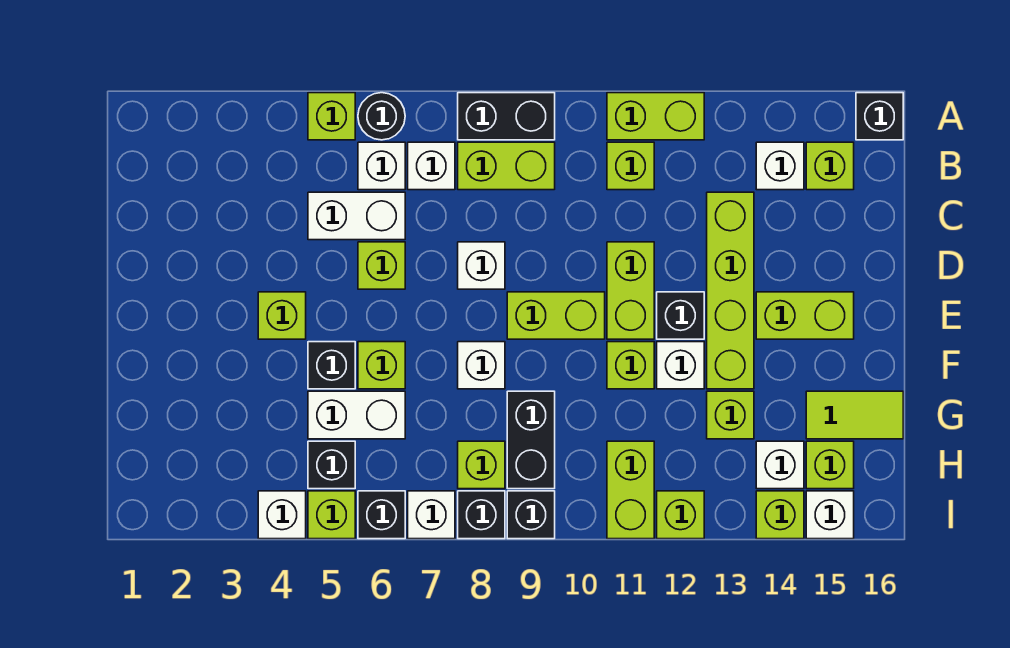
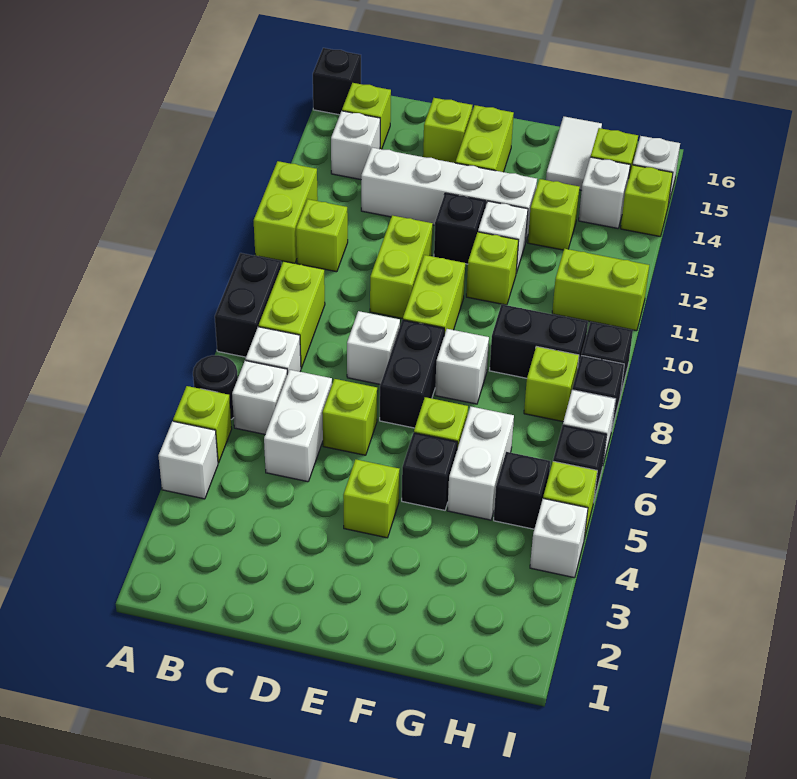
none -> white 1x1 brick [158,421,218,499]
lime 1x4 brick [707,192,754,389] -> white 1x4 brick [361,148,537,240]
lime 1x2 brick [607,242,654,339] -> lime 1x2 brick turned to [370,215,433,319]
none -> black 1x2 brick [380,320,444,428]
lime 1x2 tile [806,391,903,439] -> white 1x2 tile [546,117,602,190]
lime 1x1 brick [657,491,704,539] -> lime 1x1 brick moved to [423,98,472,163]

